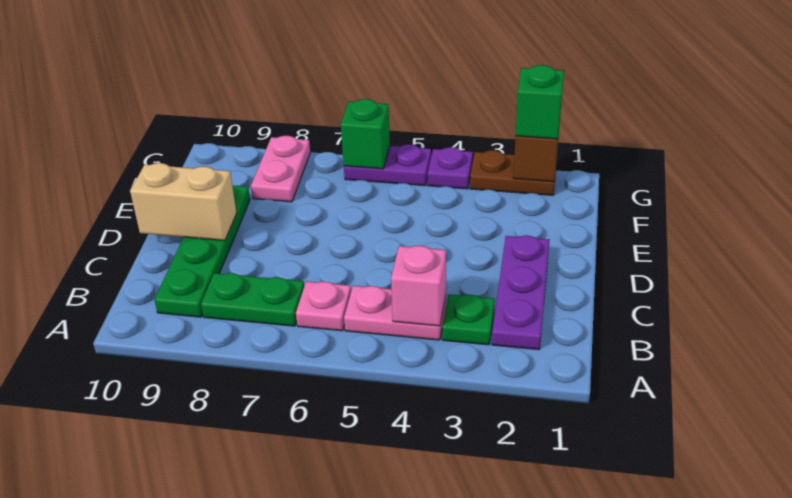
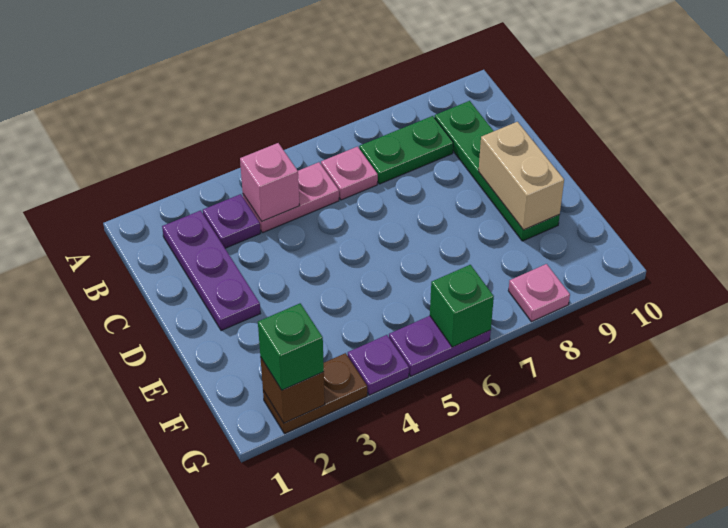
green 1x1 plate [442,294,495,345] -> purple 1x1 plate [203,194,260,248]
tan 1x2 brick [130,163,237,241] -> tan 1x2 brick turned to [478,122,564,230]
pink 1x2 plate [251,136,310,202] -> pink 1x1 plate [508,264,570,322]

